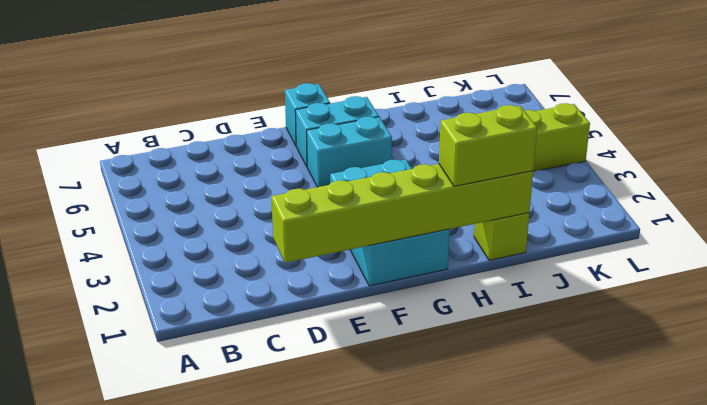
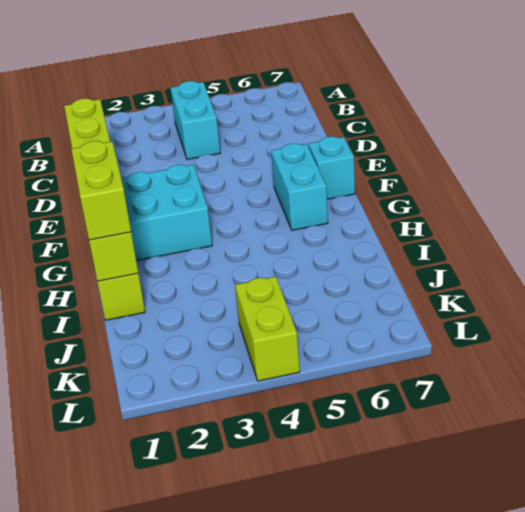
cyan 1x2 brick [307,117,392,187] -> cyan 1x2 brick moved to [171,81,220,159]

